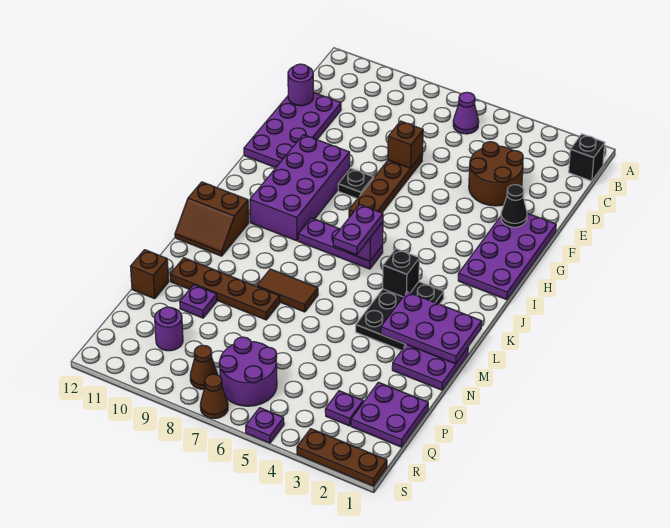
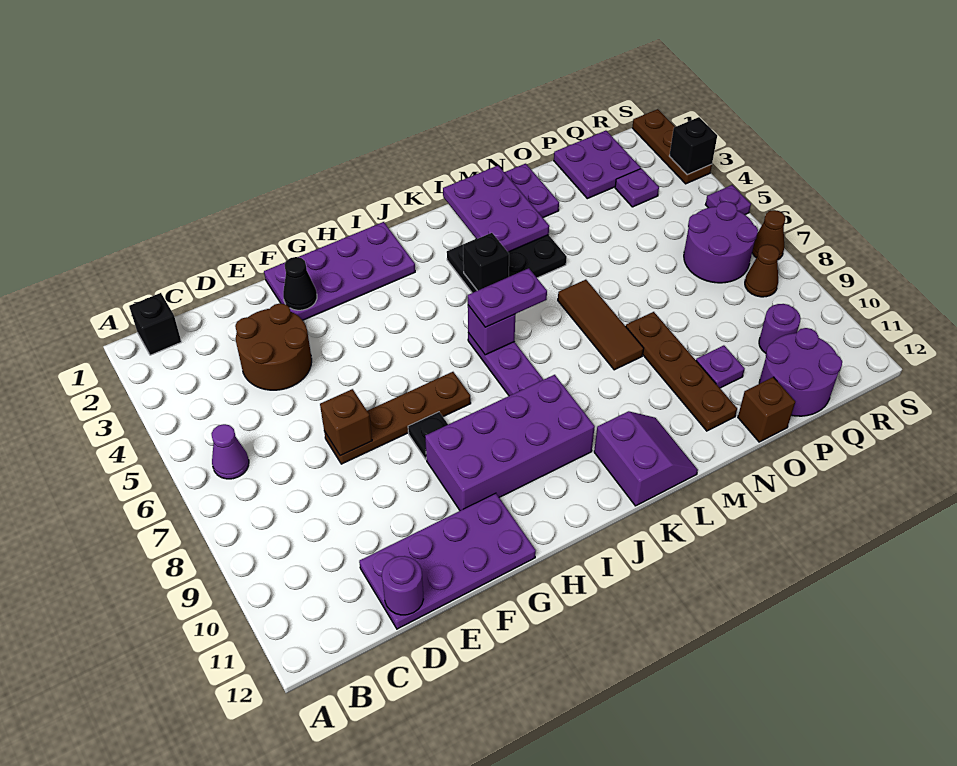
brown 2x2 slope [175,182,249,256] -> purple 2x2 slope [594,411,698,506]
brown 1x2 tile [257,269,318,312] -> brown 1x3 tile [558,280,644,370]
none -> purple 2x2 round brick [759,328,842,416]
none -> black 1x1 brick [670,117,717,175]

